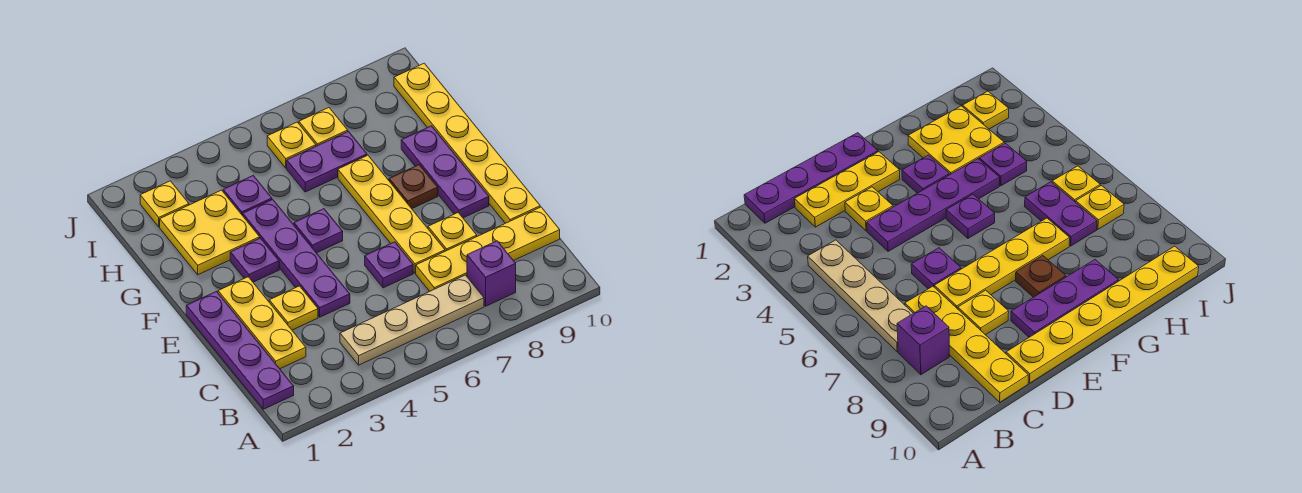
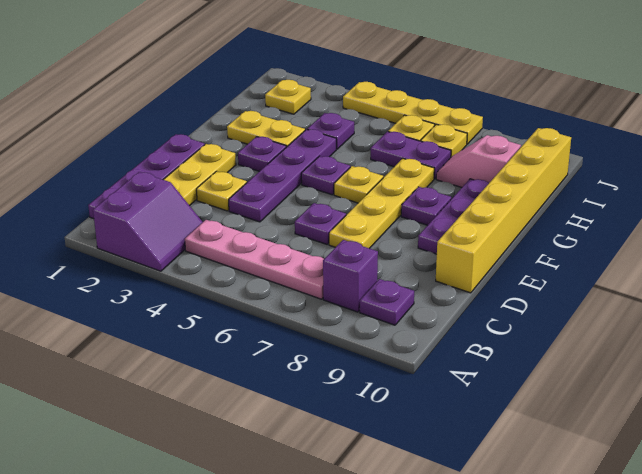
none -> purple 2x2 slope [93,172,203,271]
tan 1x4 plate [340,275,484,365] -> pink 1x4 plate [185,220,324,299]
none -> purple 1x1 plate [360,279,414,325]
yellow 1x4 plate [416,207,560,291] -> yellow 1x4 plate moved to [343,82,483,144]
yellow 1x1 plate [428,213,477,251] -> yellow 1x1 plate moved to [334,166,383,203]
yellow 1x6 plate [394,63,540,223] -> yellow 1x6 brick [436,128,571,293]
brown 1x1 plate [389,165,438,209] -> purple 1x1 plate [401,187,451,225]
yellow 2x2 plate [160,190,260,275] -> yellow 1x2 plate [227,111,305,147]
none -> pink 1x2 slope [436,135,521,187]

